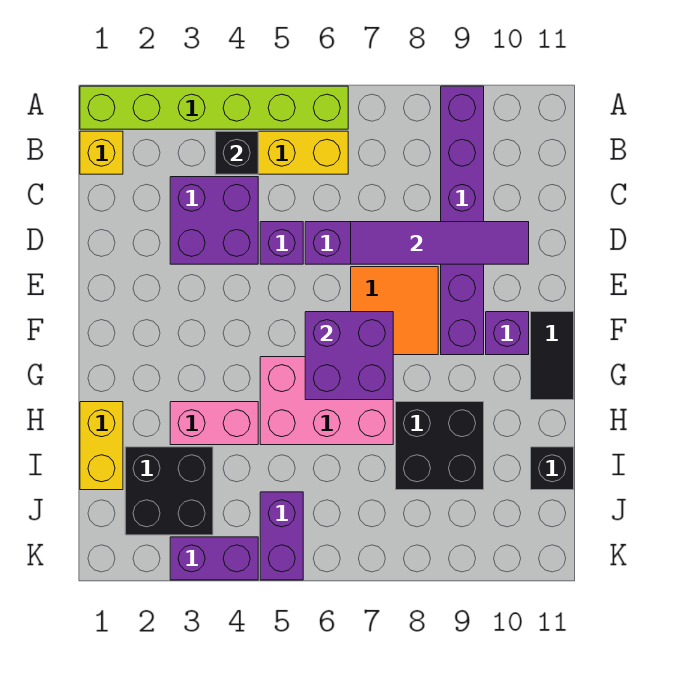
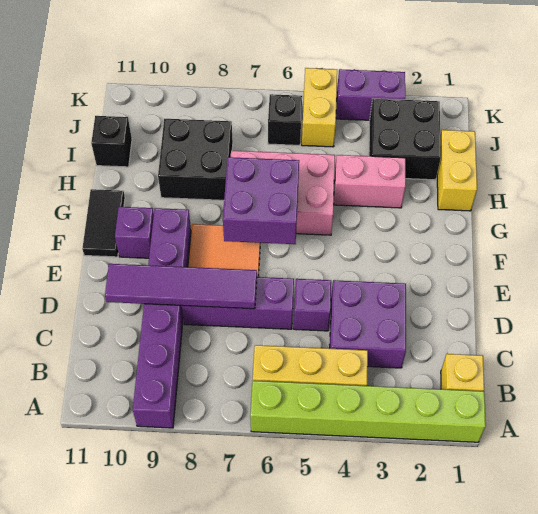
black 1x1 brick [215,131,258,174] -> black 1x1 brick moved to [268,94,302,145]
purple 1x2 brick [260,492,303,580] -> yellow 1x2 brick [302,68,337,147]

